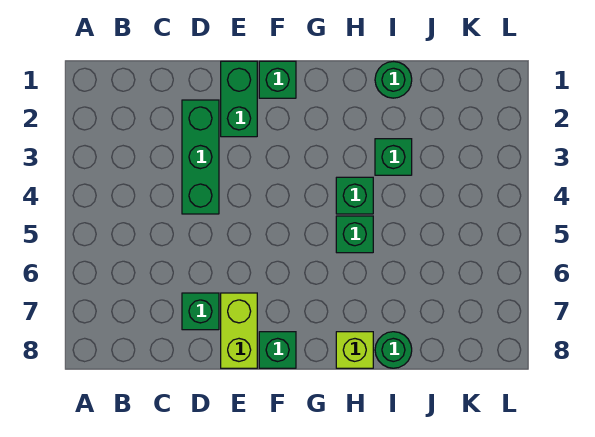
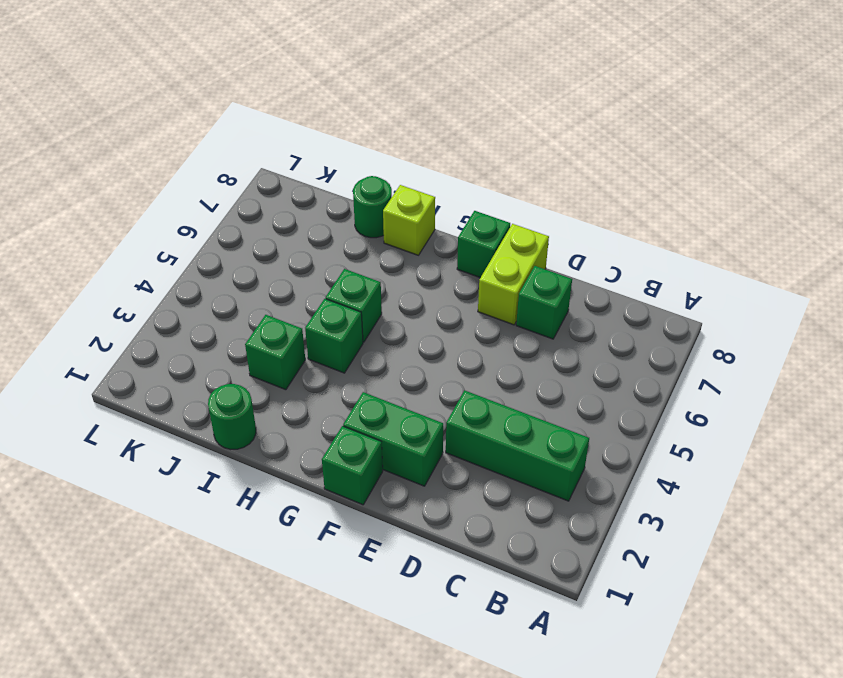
green 1x3 brick [182,100,219,214] -> green 1x3 brick turned to [446,390,589,501]
green 1x2 brick [221,61,257,137] -> green 1x2 brick turned to [343,392,443,486]

